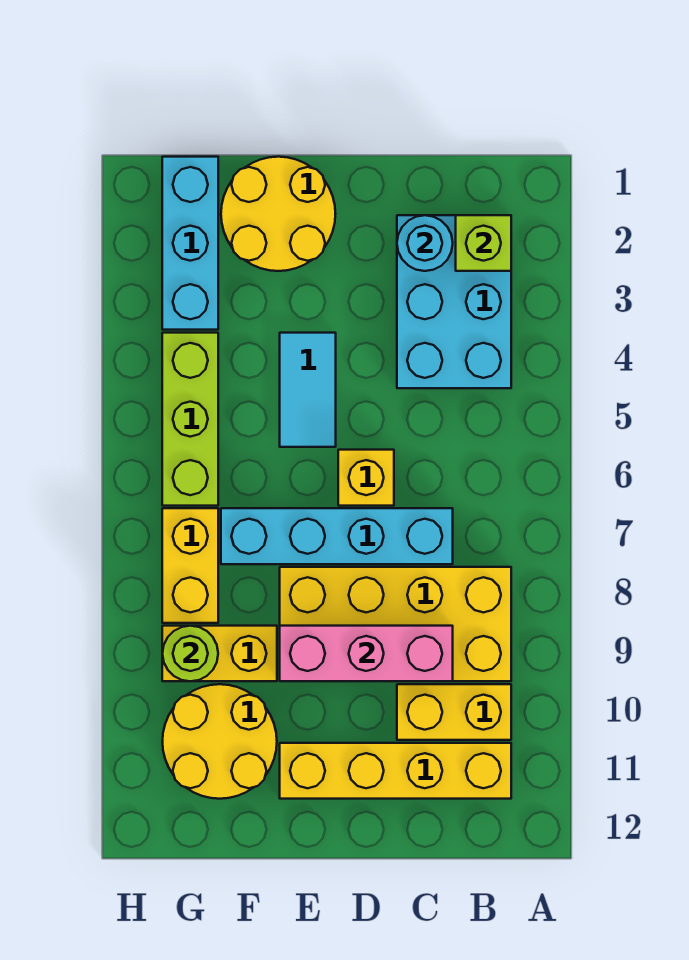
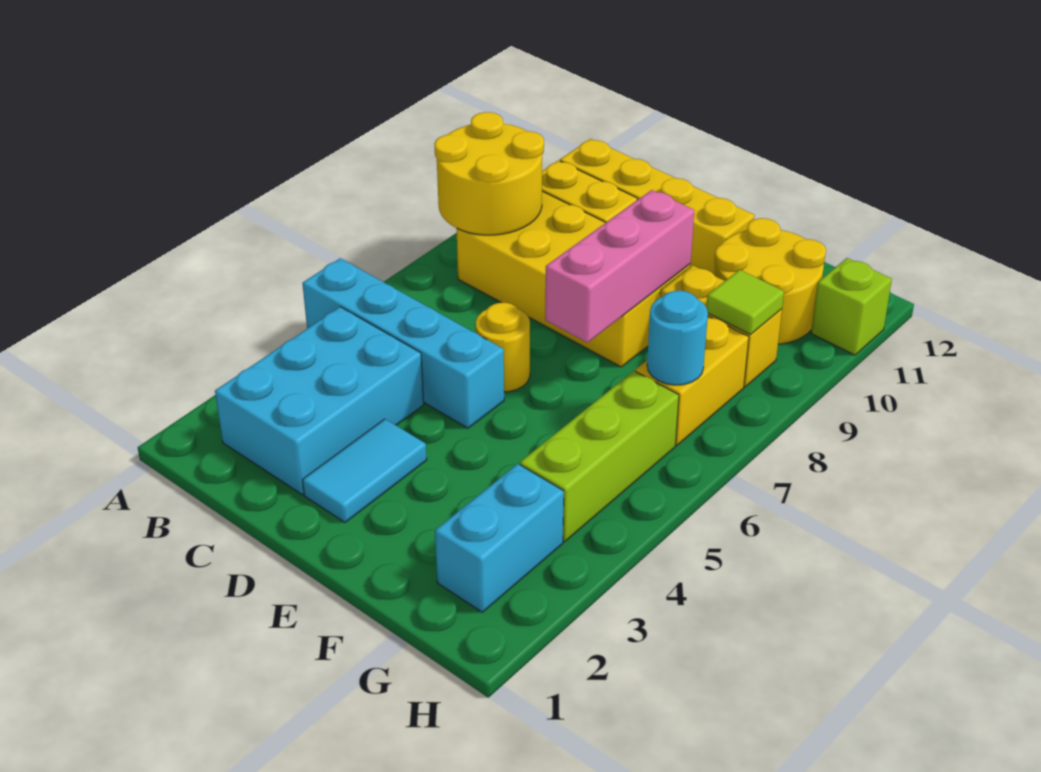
lime 1x1 brick [456,215,511,271] -> lime 1x1 brick moved to [811,258,892,355]
cyan 1x1 round brick [397,215,453,271] -> cyan 1x1 round brick moved to [647,291,708,385]
cyan 1x4 brick [221,508,453,564] -> cyan 1x4 brick moved to [302,258,504,428]
pink 1x3 brick [280,626,453,681] -> pink 1x3 brick turned to [545,190,694,343]
yellow 1x1 brick [338,450,394,506] -> yellow 1x1 round brick [476,303,530,392]
yellow 2x2 round brick [221,157,335,271] -> yellow 2x2 round brick moved to [434,112,544,235]
cyan 1x2 tile [280,333,336,447] -> cyan 1x2 tile moved to [303,419,427,523]
cyan 1x3 brick [162,157,218,330] -> cyan 1x2 brick [435,464,564,612]
lime 1x1 round brick [162,626,218,681] -> lime 1x1 tile [706,270,784,335]

